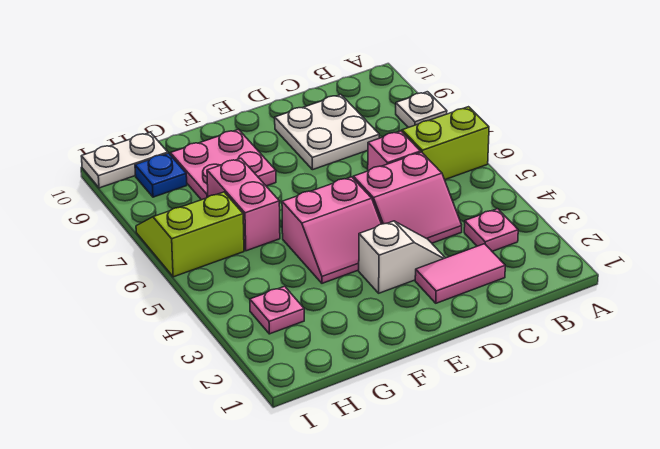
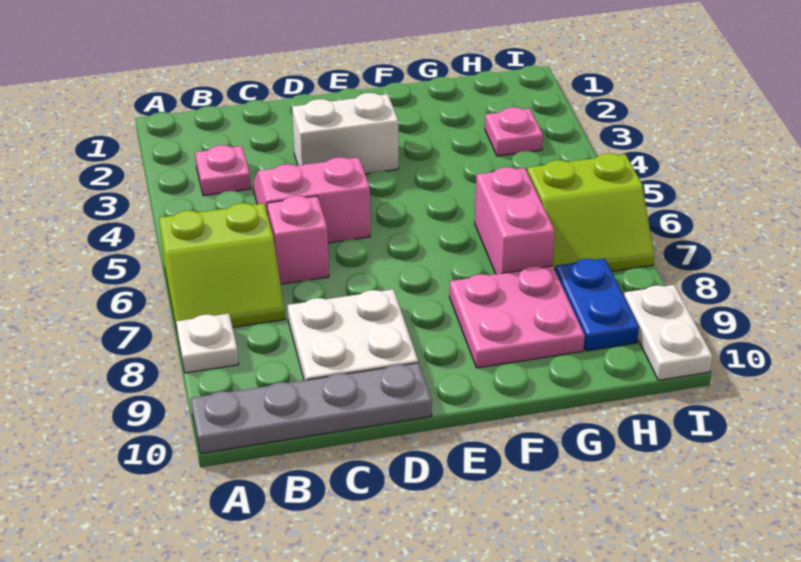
none -> grey 1x4 plate [191,363,432,454]
pink 1x2 tile [415,244,505,303] -> none
white 1x2 slope [359,221,445,293] -> white 1x2 brick [292,93,398,174]
pink 2x2 slope [282,177,381,283] -> none
blue 1x1 plate [135,153,187,197] -> blue 1x2 plate [555,258,639,351]
white 1x2 plate [81,132,168,188] -> white 1x2 plate turned to [624,285,713,380]

